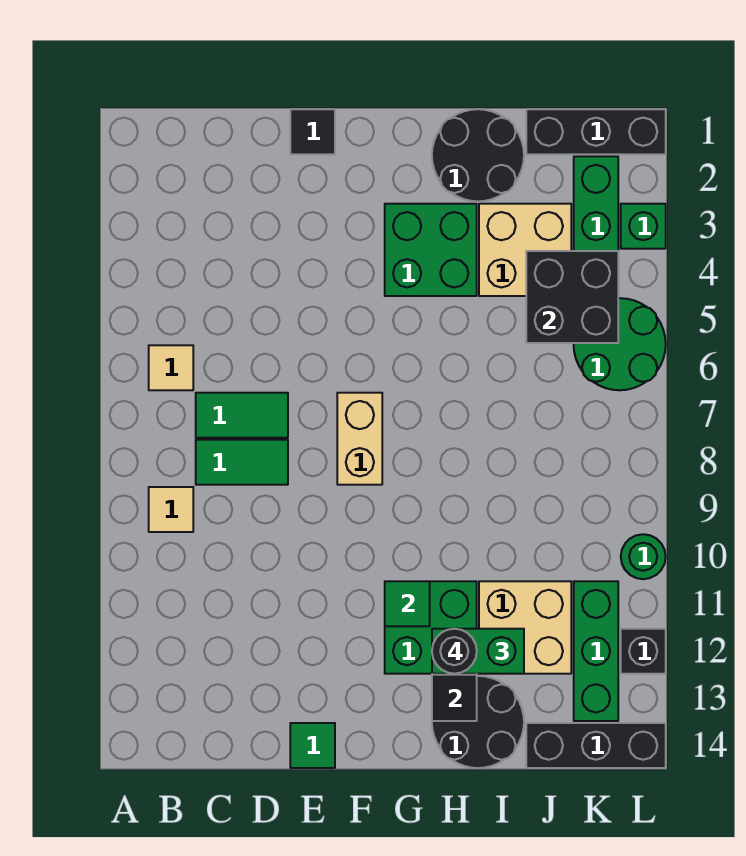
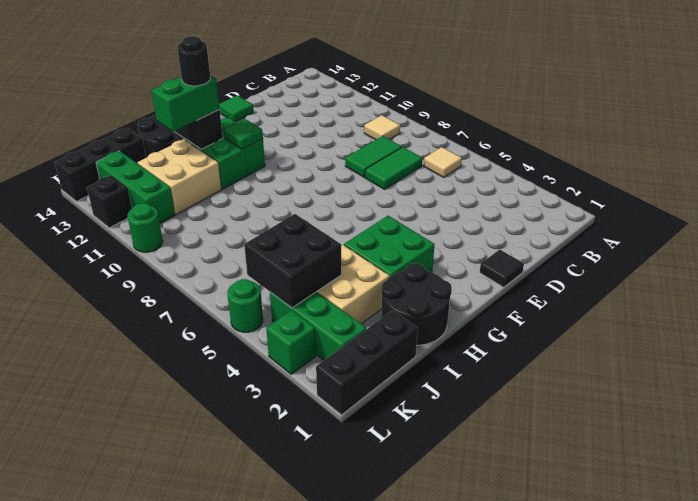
tan 1x2 brick [337,393,382,485] -> none
green 2x2 round brick [574,298,666,390] -> green 1x1 round brick [227,279,263,332]

